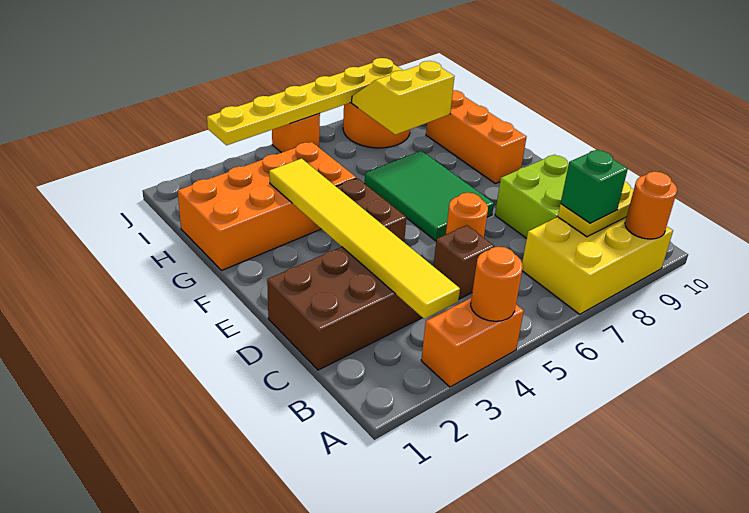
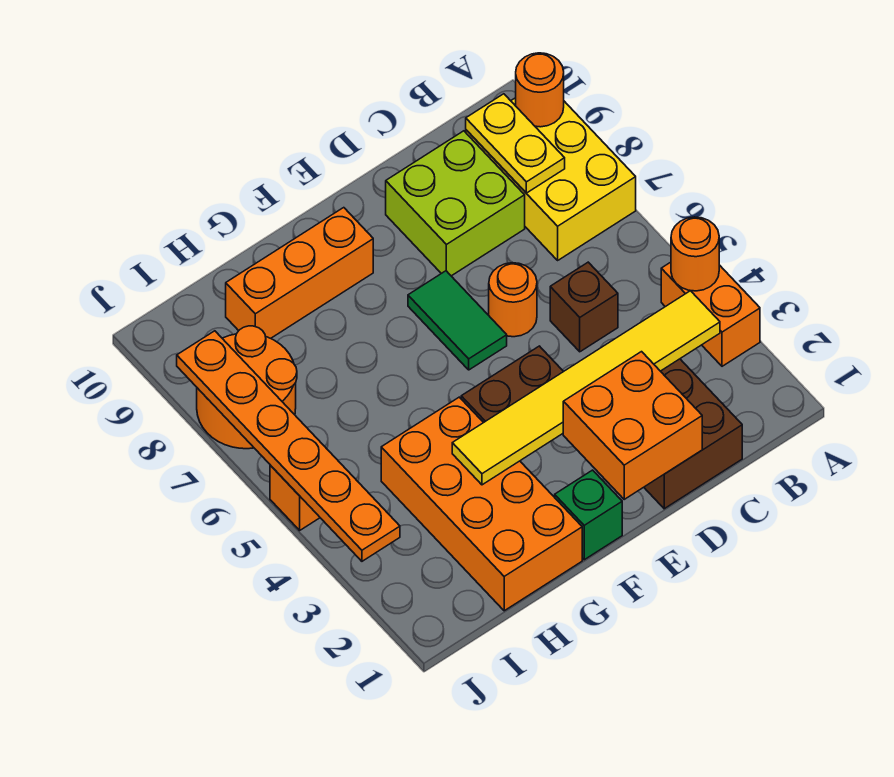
green 1x1 brick [561,150,628,223] -> green 1x1 brick moved to [555,470,622,560]
none -> orange 2x2 brick [563,352,702,499]
green 2x3 tile [365,151,494,241] -> green 1x2 tile [408,271,507,370]
yellow 2x2 slope [352,61,455,135] -> none
yellow 1x6 plate [207,58,403,145] -> orange 1x6 plate [177,331,400,561]

